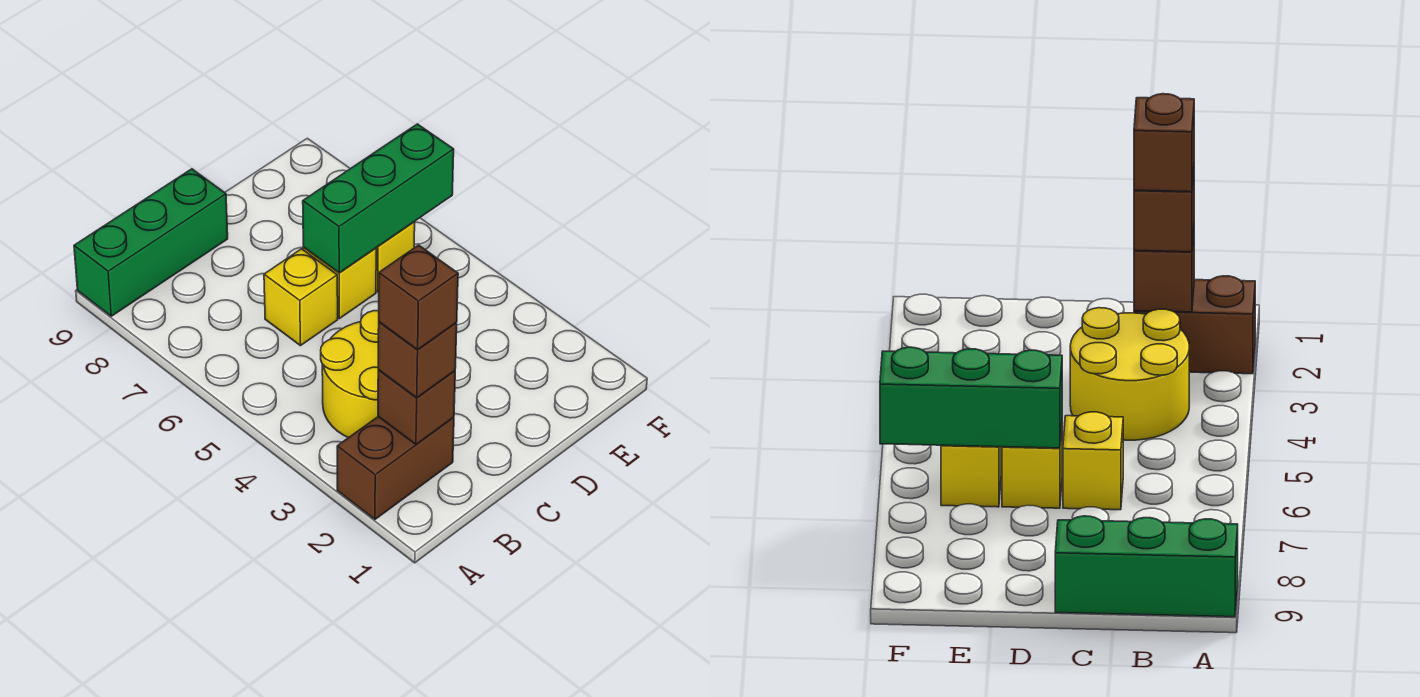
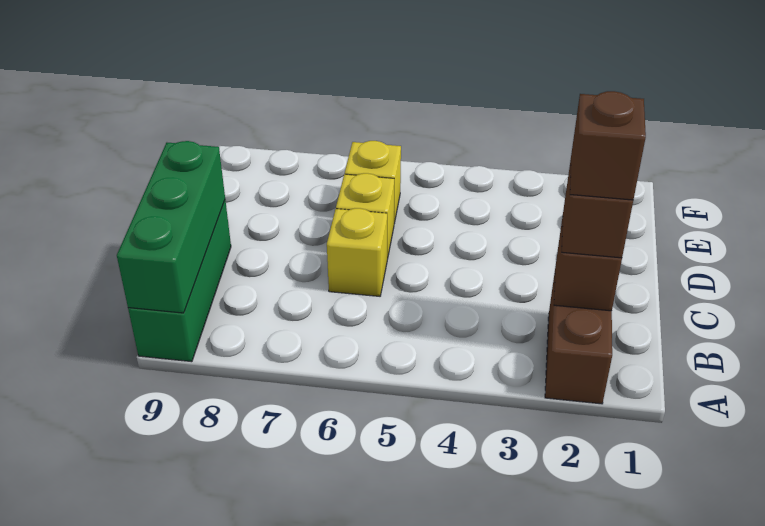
yellow 2x2 round brick [321,311,379,438] -> none
green 1x3 brick [303,124,454,273] -> green 1x3 brick moved to [117,141,225,313]

